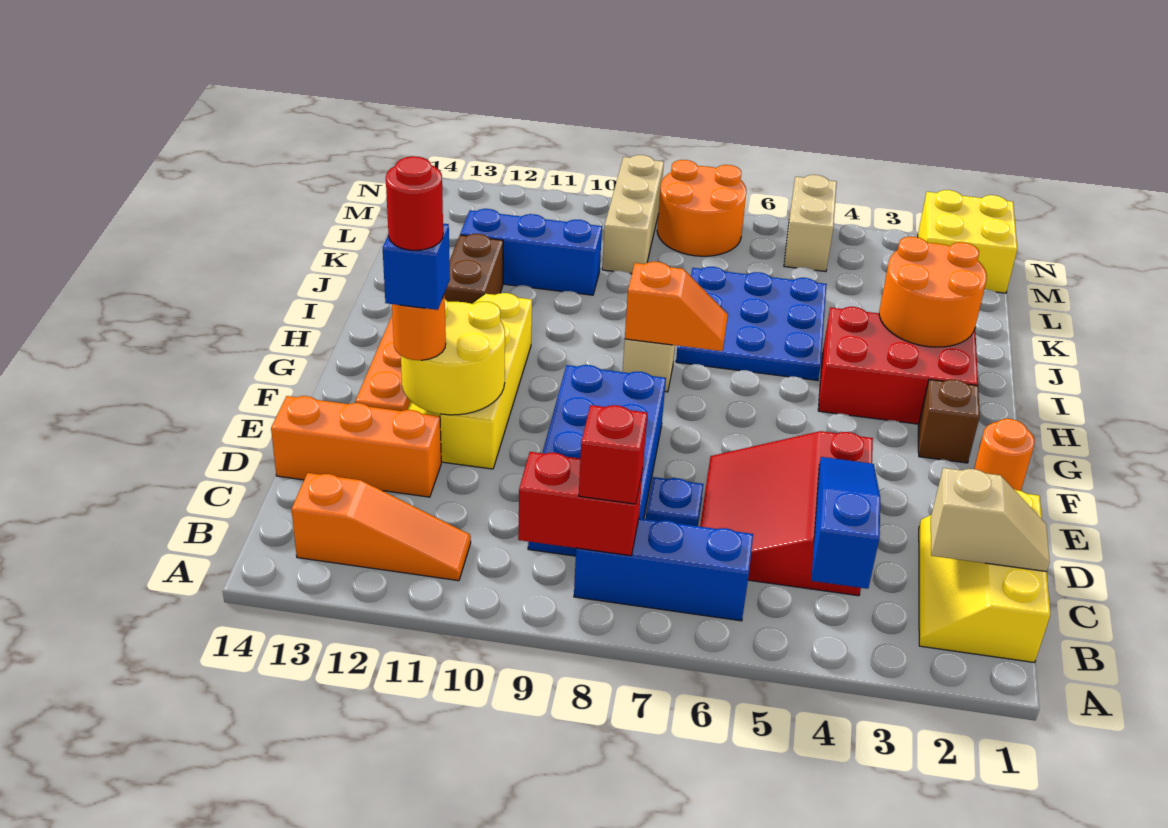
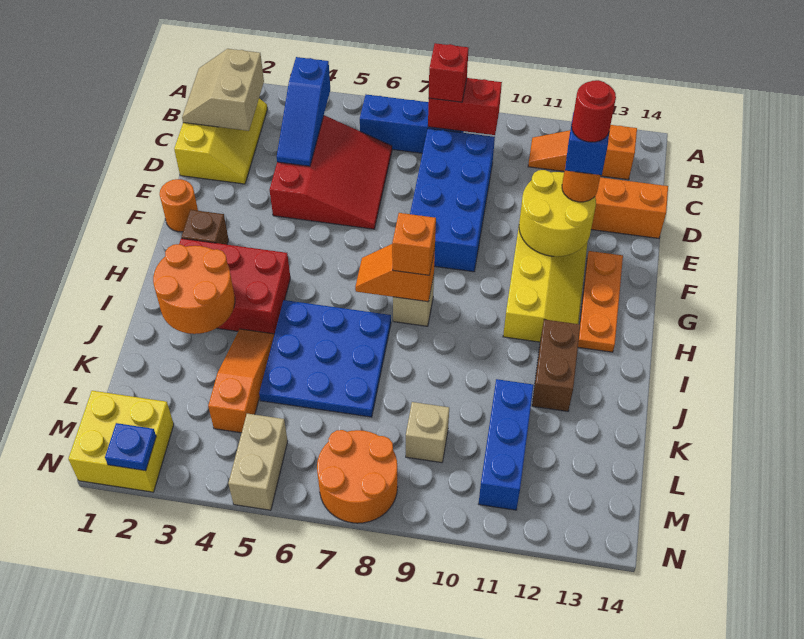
tan 1x2 slope [931,468,1050,572] -> tan 2x2 slope [182,49,264,131]
blue 1x1 plate [646,477,703,526] -> blue 1x1 plate moved to [105,423,156,471]
none -> orange 1x1 brick [392,213,436,275]
none -> orange 1x3 slope [208,329,274,433]
blue 1x3 brick [460,209,602,295] -> blue 1x3 brick turned to [479,379,534,510]
tan 1x3 brick [602,155,664,274] -> tan 1x1 brick [406,402,449,463]

